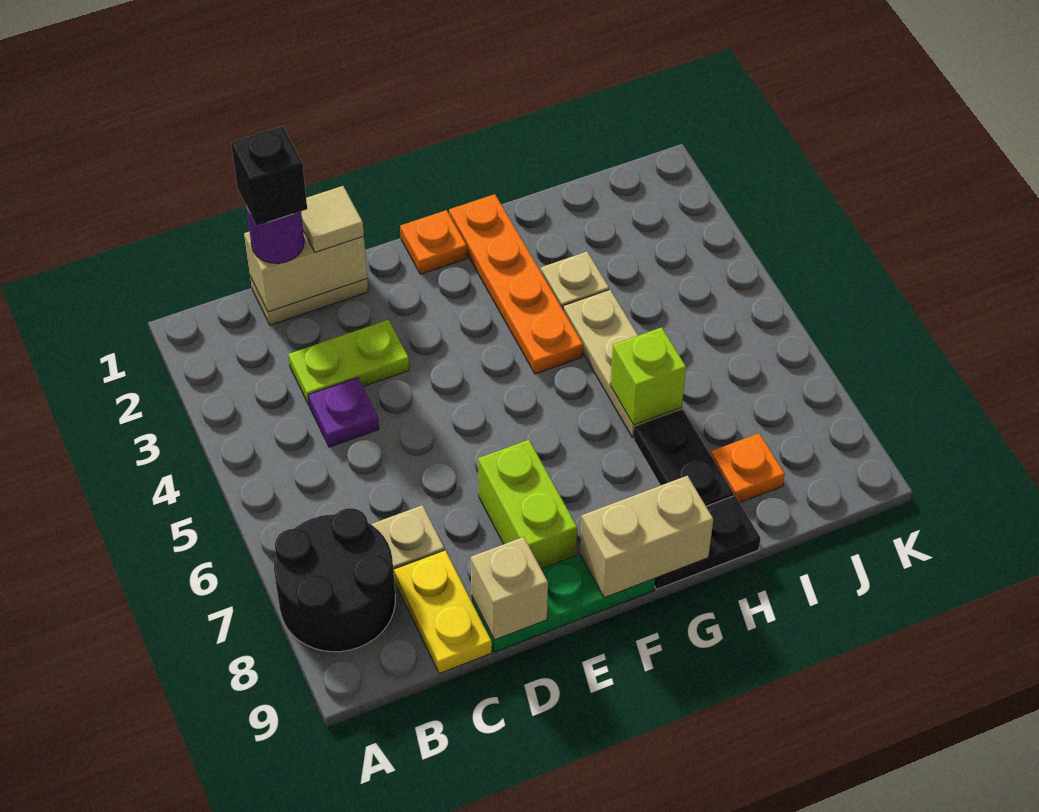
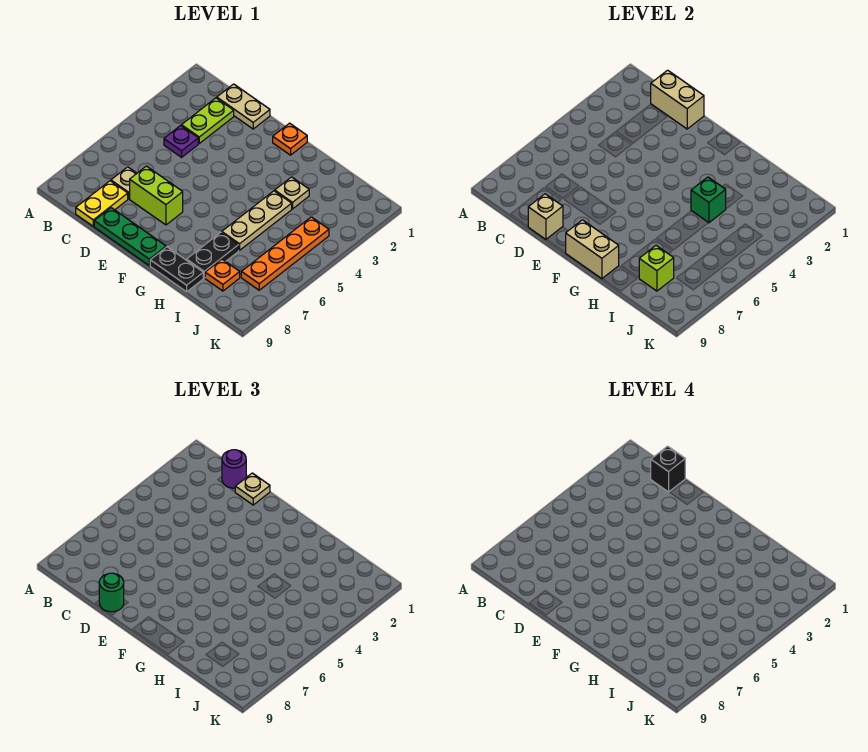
black 2x2 round brick [274,508,395,652] -> none
lime 1x2 plate [288,320,409,405] -> lime 1x2 plate turned to [182,98,234,143]
tan 1x1 tile [301,186,364,252] -> tan 1x1 plate [235,473,270,505]
none -> green 1x1 round brick [99,573,124,612]
lime 1x2 brick [478,440,577,569] -> lime 1x2 brick turned to [130,166,183,225]
orange 1x4 plate [449,194,583,374] -> orange 1x4 plate moved to [241,217,329,290]
none -> green 1x1 brick [691,177,726,223]
lime 1x1 brick [610,327,686,425] -> lime 1x1 brick moved to [639,246,674,291]

